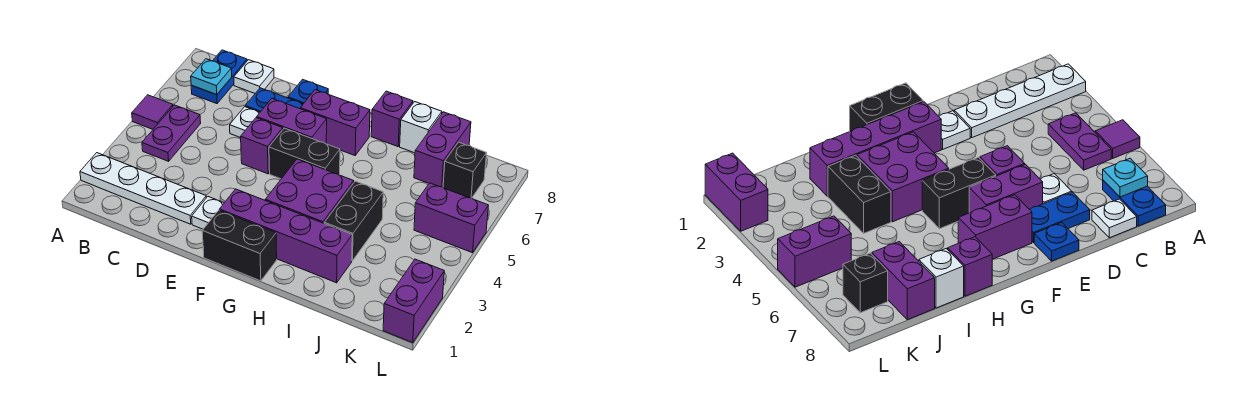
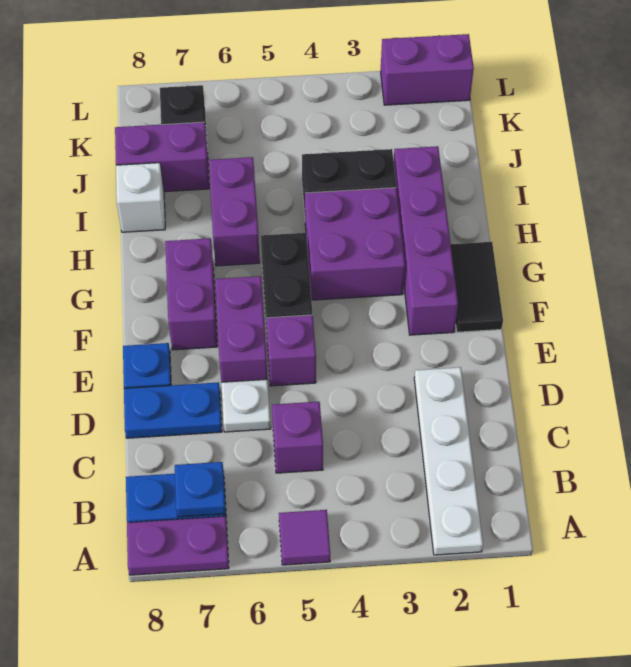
purple 1x2 plate [142,105,201,161] -> purple 1x2 plate moved to [127,516,229,575]
cyan 1x1 plate [191,59,232,95] -> blue 1x1 plate [175,462,226,517]
white 1x1 plate [234,60,274,93] -> none
blue 1x2 plate [245,88,303,112] -> blue 1x2 plate turned to [124,382,222,438]
white 1x1 plate [192,197,224,229] -> none
black 1x2 brick [202,210,277,281] -> black 1x2 tile [451,242,503,332]
purple 1x1 brick [371,91,413,147] -> purple 1x1 brick moved to [272,402,323,473]
purple 1x2 brick [414,183,488,253] -> purple 1x2 brick moved to [209,157,260,266]

